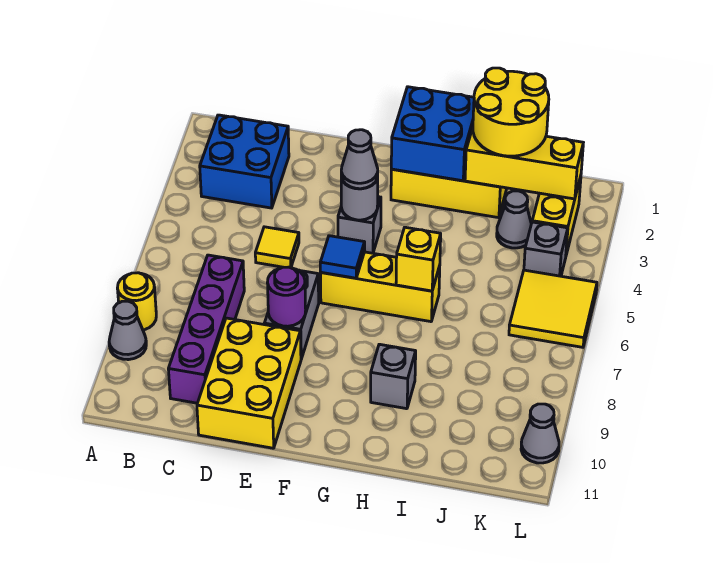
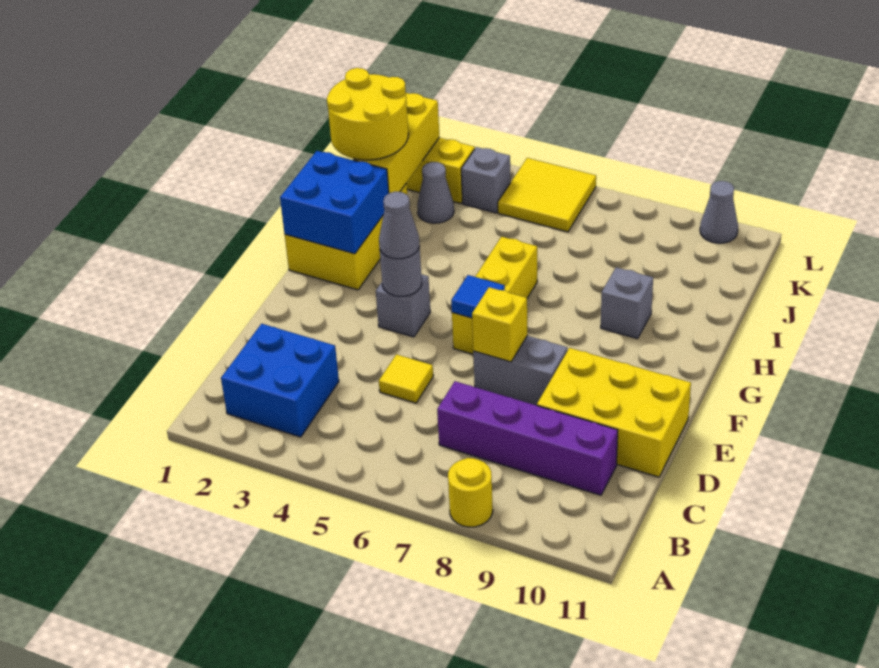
grey 1x1 cone [109,301,146,360] -> none
purple 1x1 round brick [267,267,306,326] -> none
yellow 1x1 brick [396,227,441,291] -> yellow 1x1 brick moved to [472,287,527,362]

